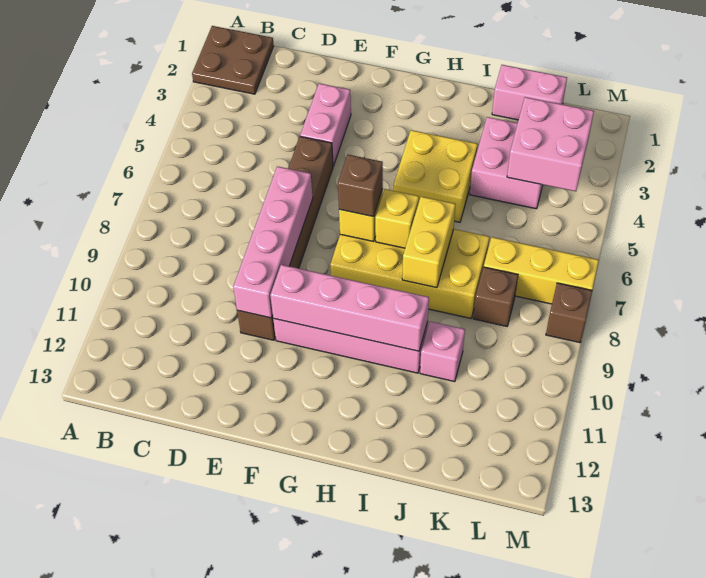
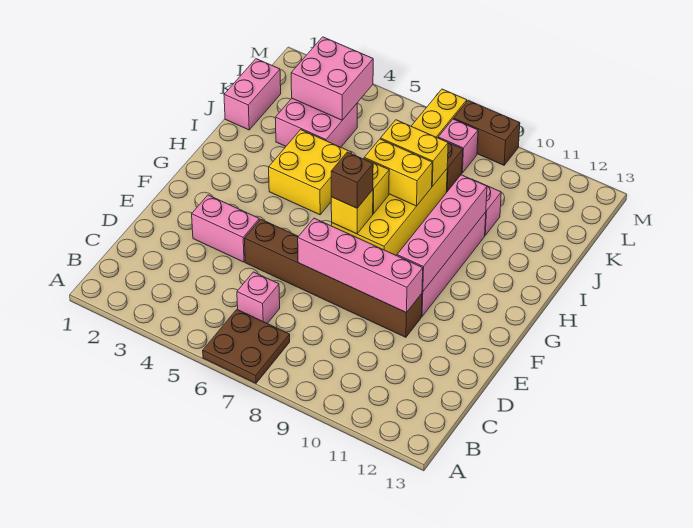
brown 2x2 plate [192,26,274,94] -> brown 2x2 plate moved to [203,309,290,383]
none -> pink 1x1 brick [237,272,280,323]
none -> yellow 1x2 brick [381,120,448,186]
none -> pink 1x1 brick [438,119,478,173]
brown 1x1 brick [546,283,592,343] -> brown 1x2 brick [454,100,520,165]

